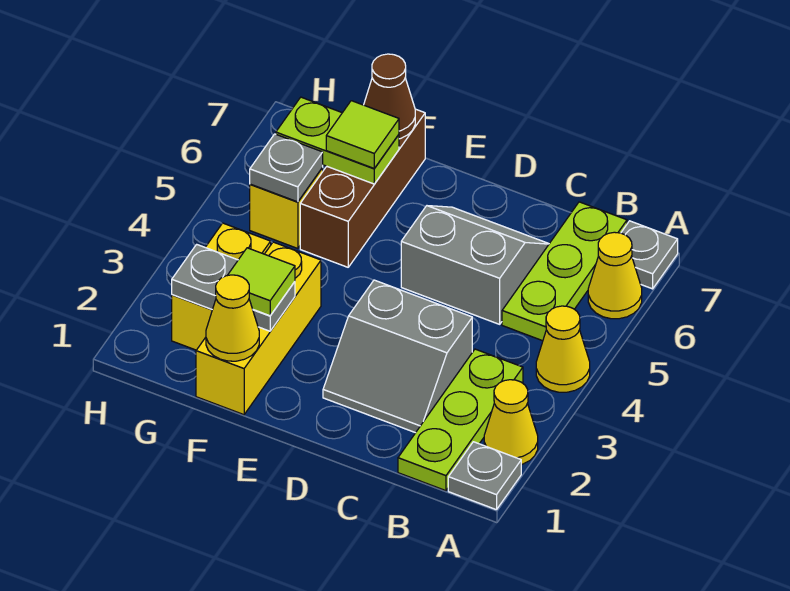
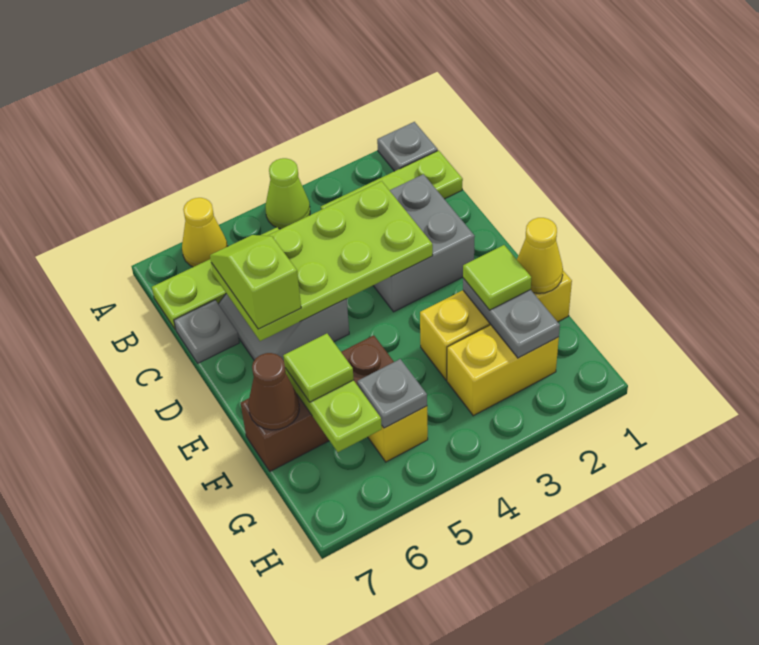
yellow 1x1 cone [484,380,538,464] -> none
yellow 1x1 cone [536,306,590,392] -> lime 1x1 cone [265,158,310,229]
grey 1x1 plate [621,221,678,289] -> grey 1x1 plate moved to [174,300,239,363]
grey 2x2 slope [323,280,472,433] -> grey 2x2 brick [373,174,475,312]
none -> lime 2x4 plate [211,181,433,341]
none -> lime 1x2 slope [210,235,301,329]

